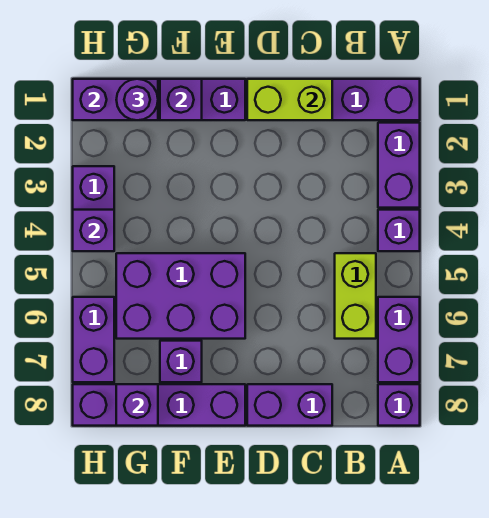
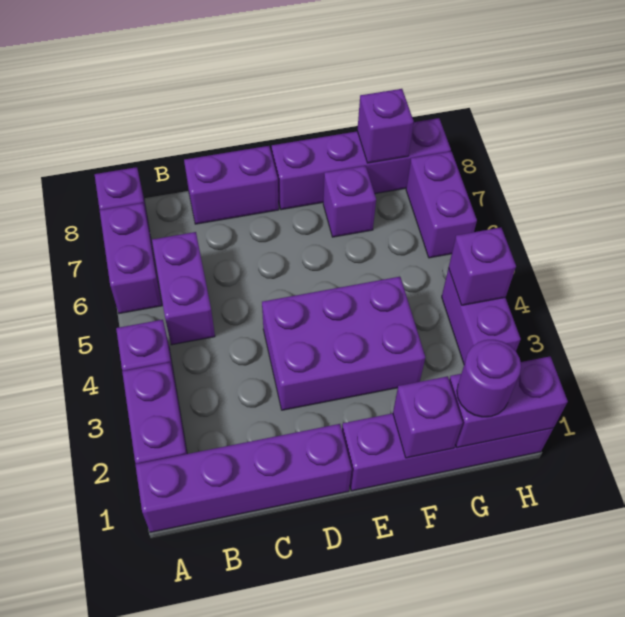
lime 1x2 brick [335,253,376,339] -> purple 1x2 brick [152,232,215,345]
lime 1x2 brick [247,79,332,120] -> none
purple 2x3 brick [116,253,245,339] -> purple 2x3 brick moved to [262,277,425,410]

